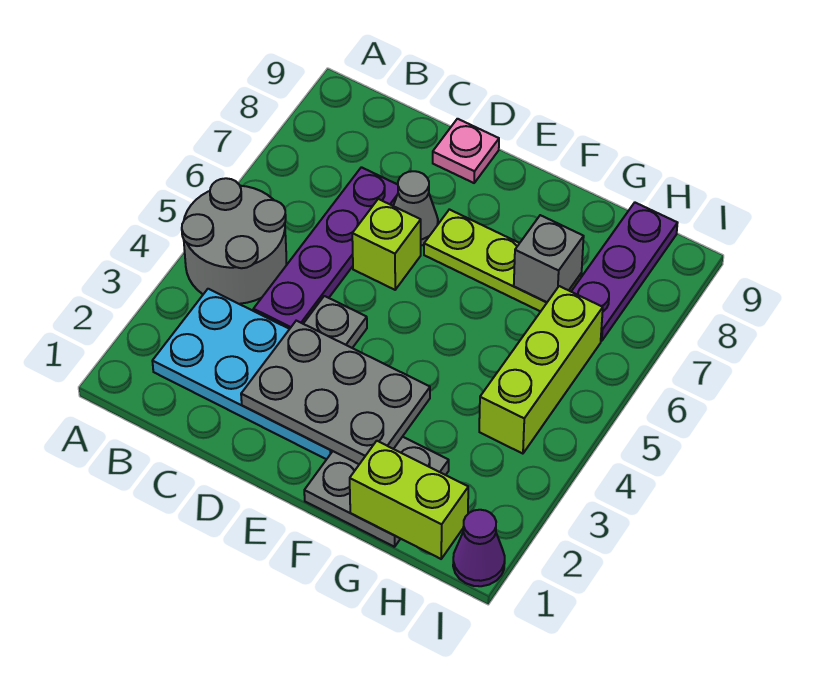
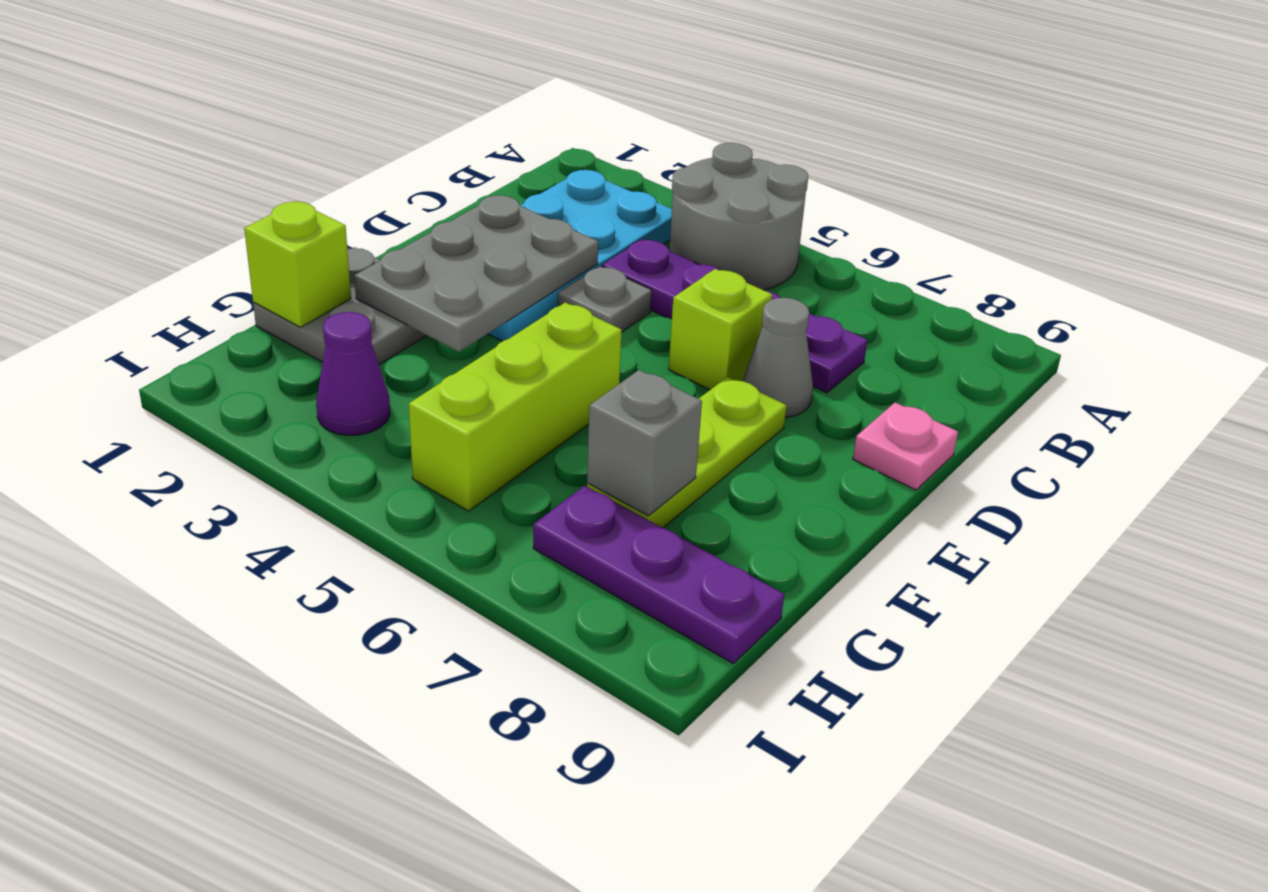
lime 1x2 brick [350,441,468,559] -> lime 1x1 brick [244,202,351,327]
lime 1x3 brick [479,286,603,454] -> lime 1x3 brick turned to [409,302,622,511]
purple 1x1 cone [453,510,505,586] -> purple 1x1 cone moved to [316,312,390,435]

